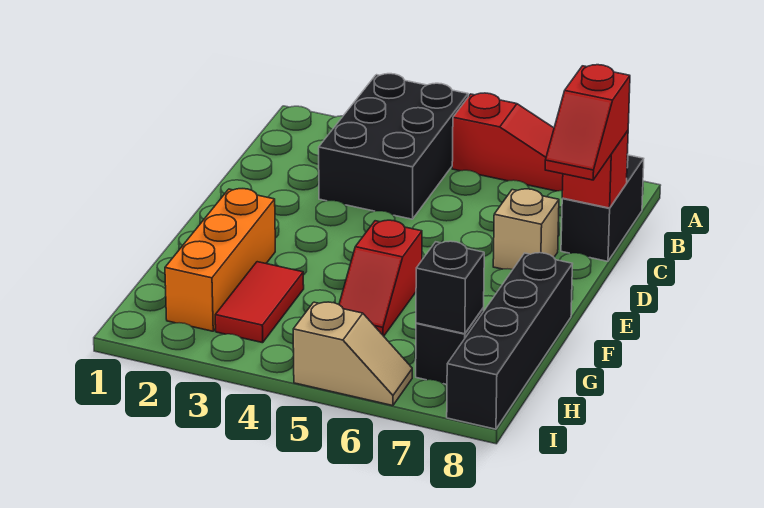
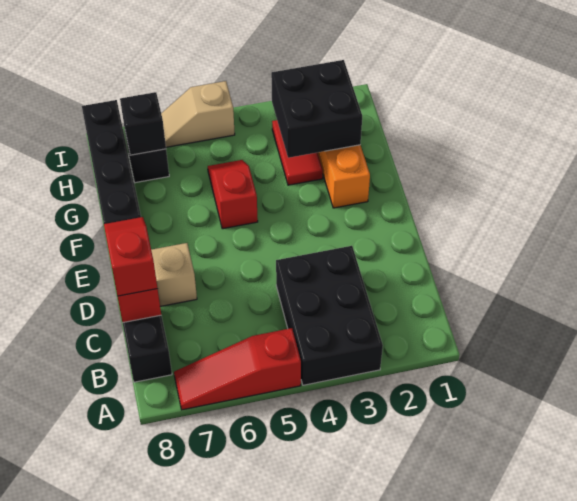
none -> black 2x2 brick [271,60,362,158]

